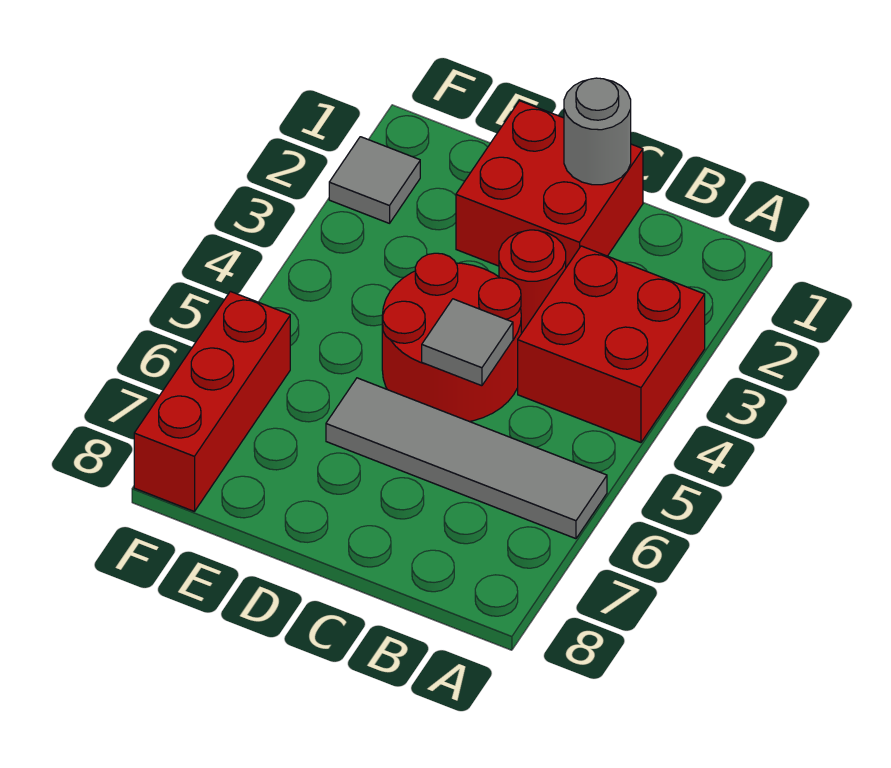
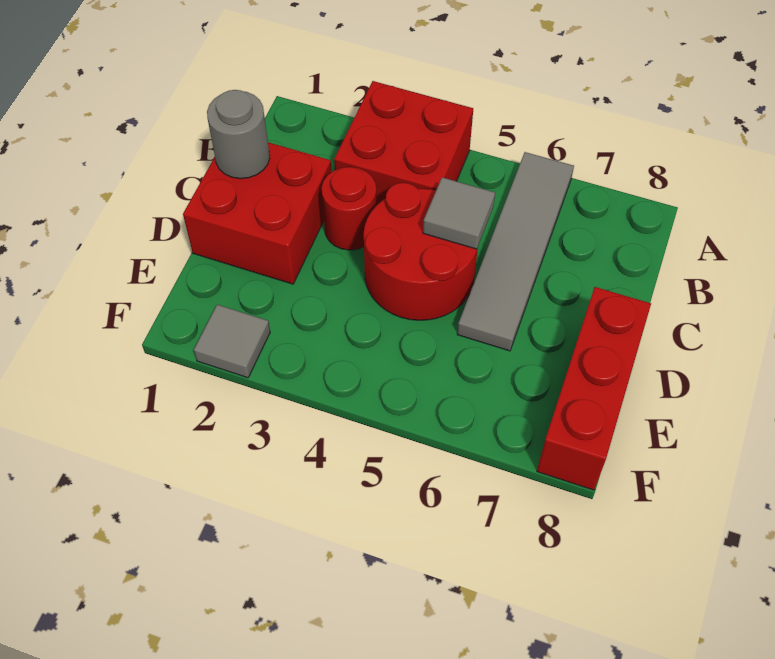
red 1x3 brick [134,291,290,512] -> red 1x3 brick turned to [537,287,651,490]

